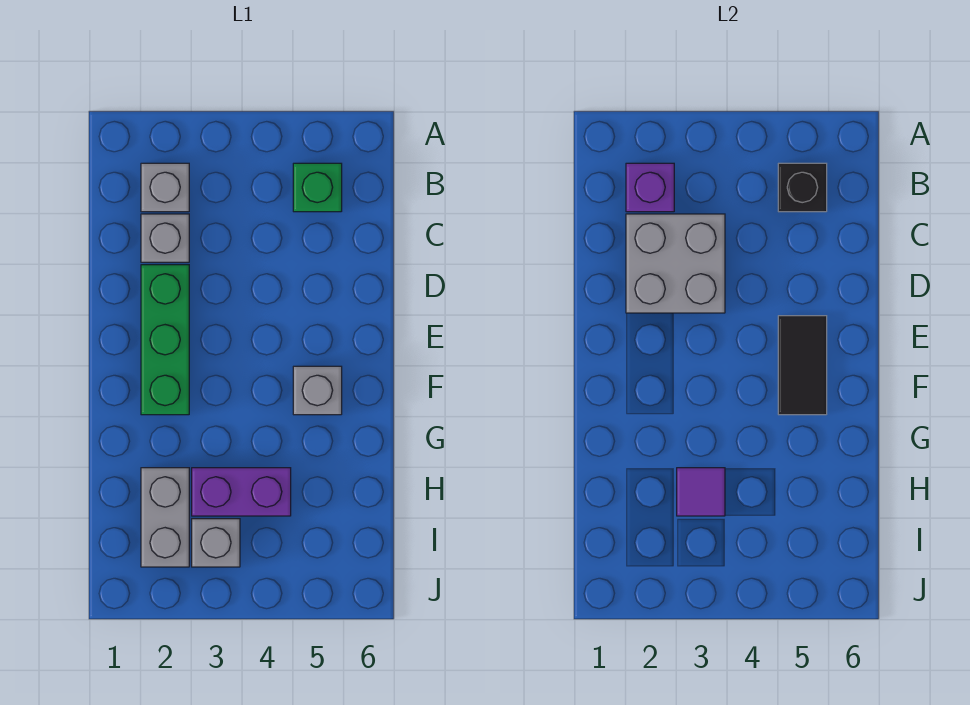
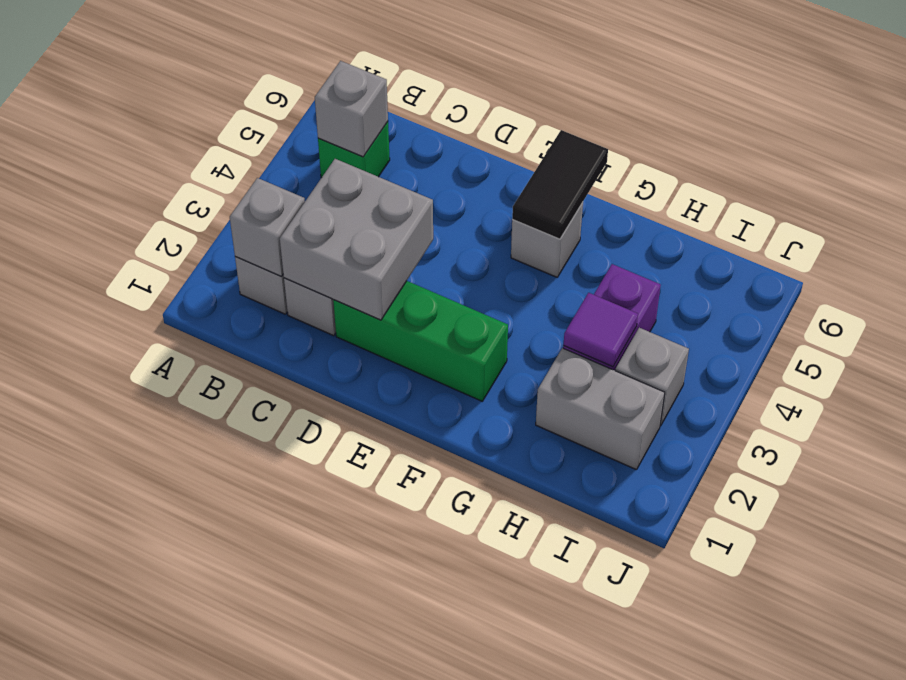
purple 1x1 brick [626,163,674,212] -> grey 1x1 brick [230,178,305,276]
black 1x1 brick [778,163,827,212] -> grey 1x1 brick [315,61,388,157]
black 1x2 tile [778,316,827,415] -> black 1x2 tile turned to [512,130,608,239]

